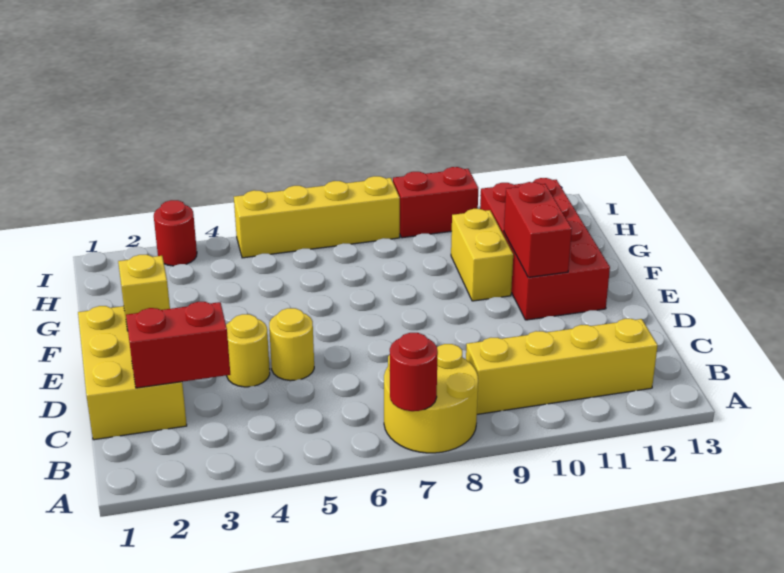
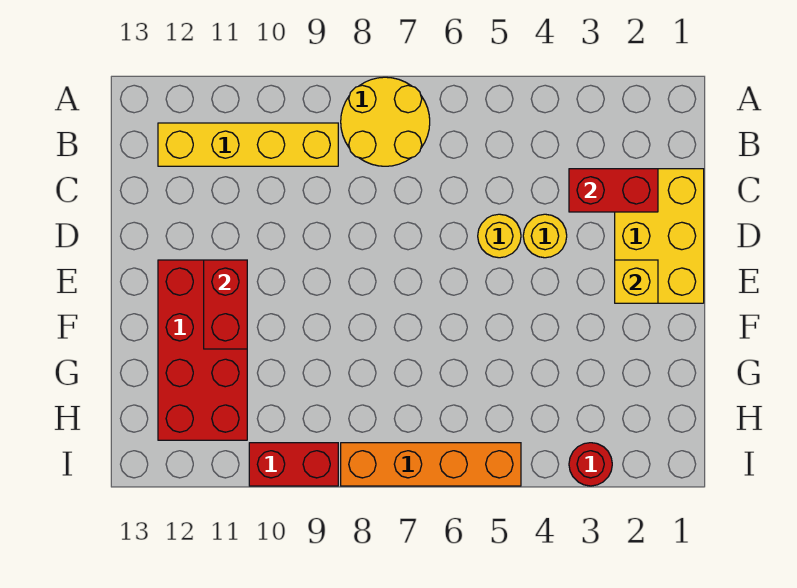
red 1x1 round brick [390,333,438,411] -> none
yellow 1x2 brick [451,209,513,301] -> none
yellow 1x4 brick [234,176,400,258] -> orange 1x4 brick [341,443,521,486]

